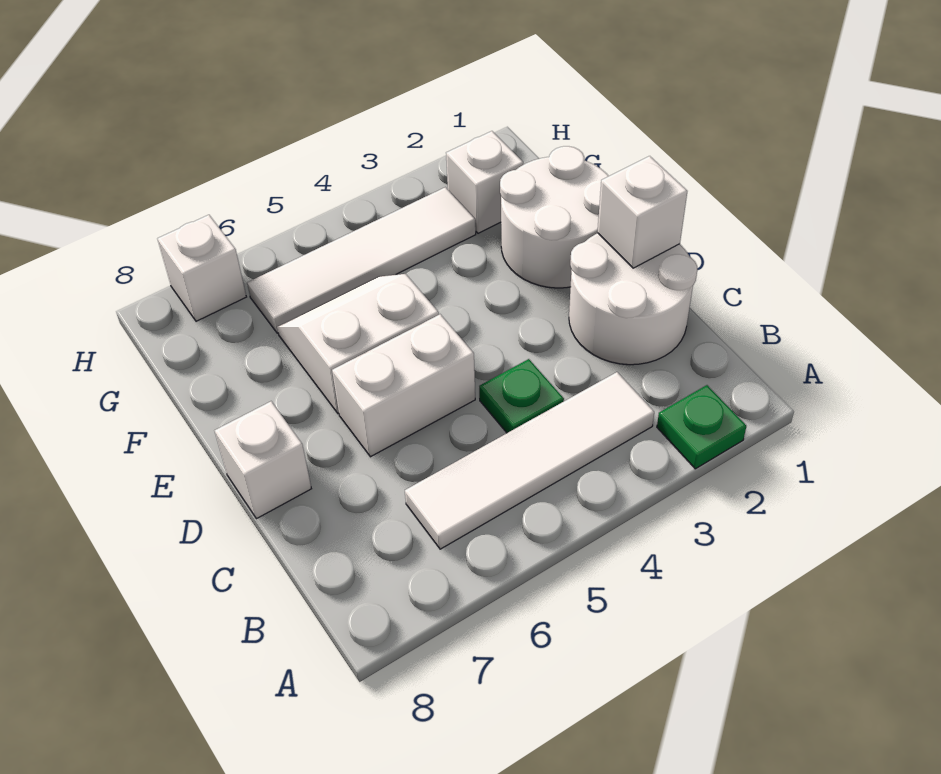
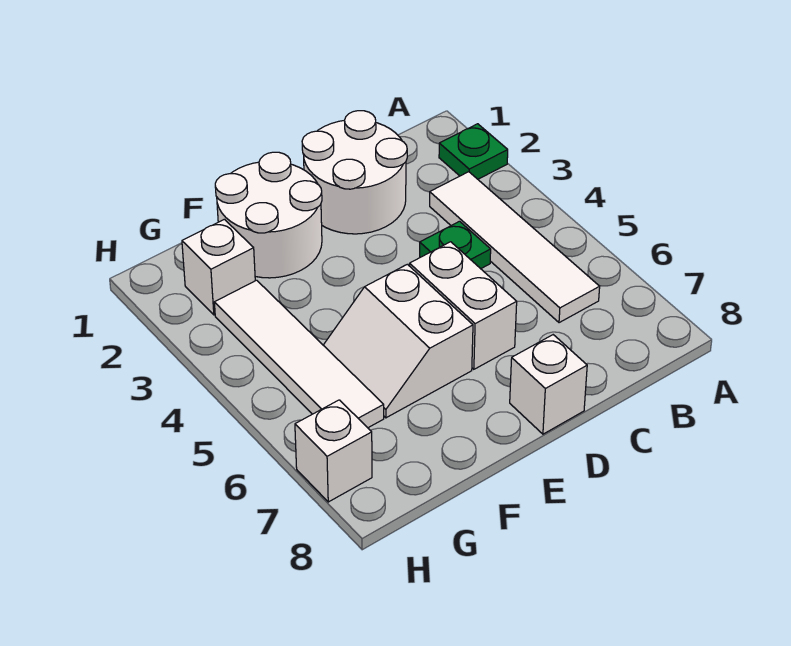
white 1x1 brick [597,156,687,268] -> none

